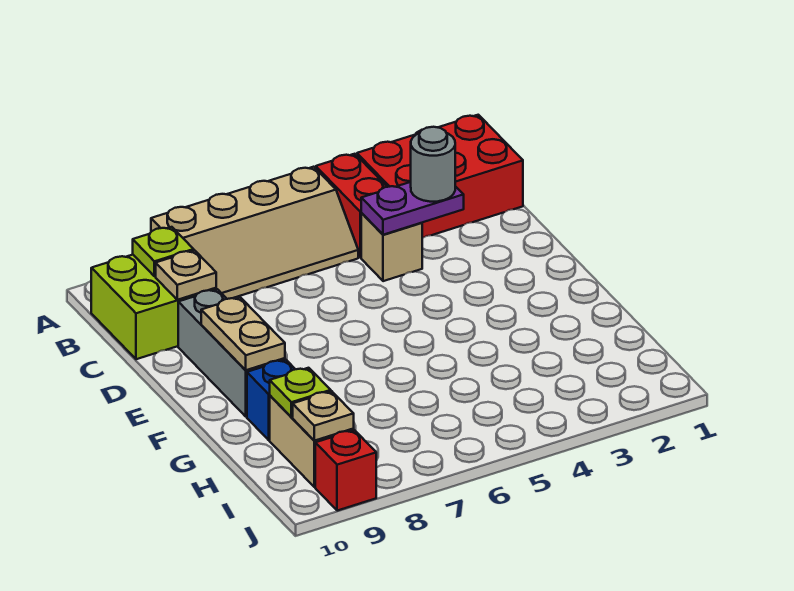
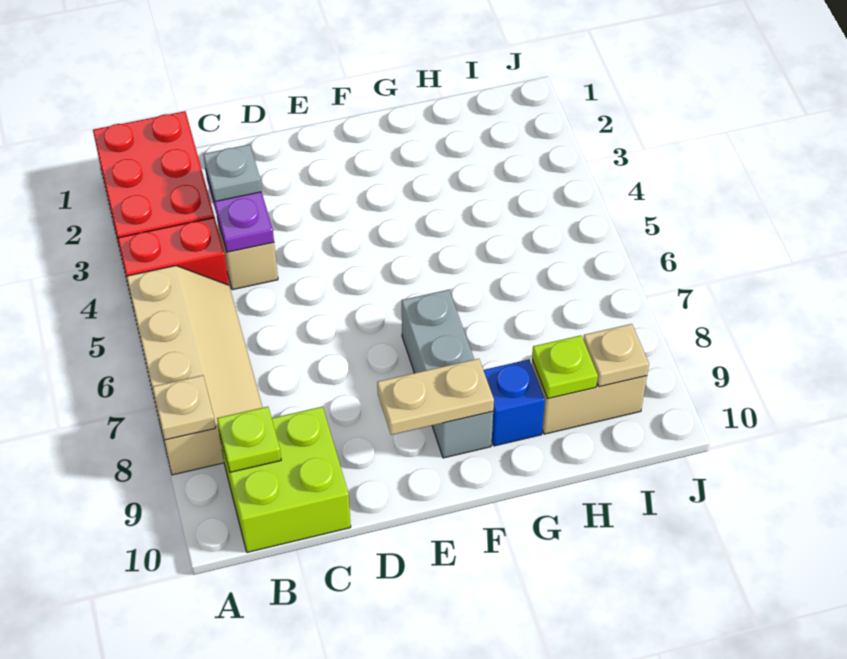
grey 1x1 round brick [411,127,455,202] -> grey 1x1 plate [203,144,262,202]
tan 1x1 plate [156,250,216,300] -> tan 1x1 plate moved to [152,375,216,440]
grey 1x3 brick [178,289,285,417] -> grey 1x3 brick turned to [402,290,493,458]
red 1x1 brick [315,430,376,511] -> none

